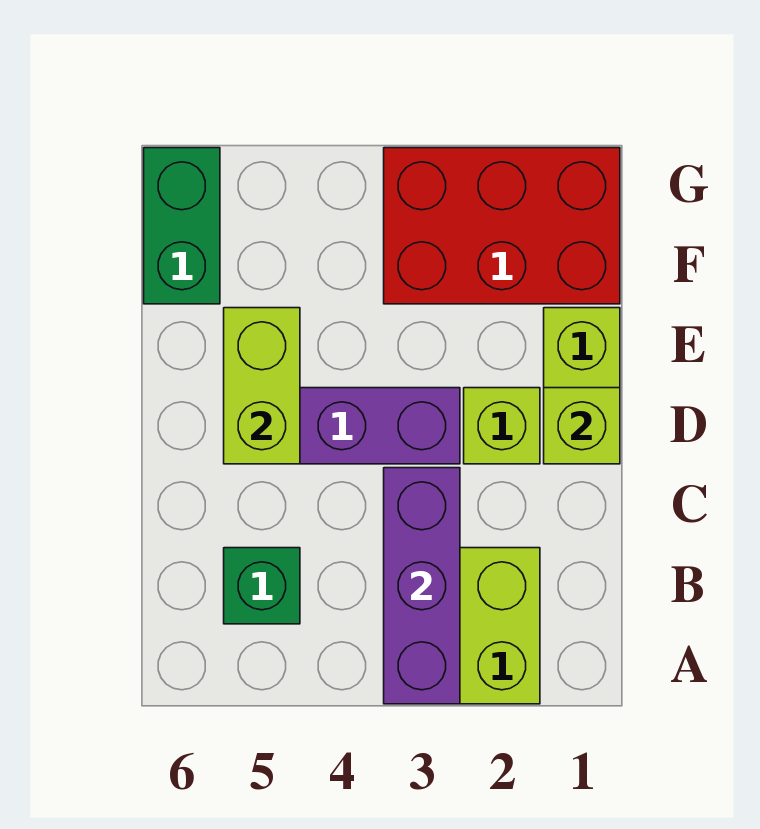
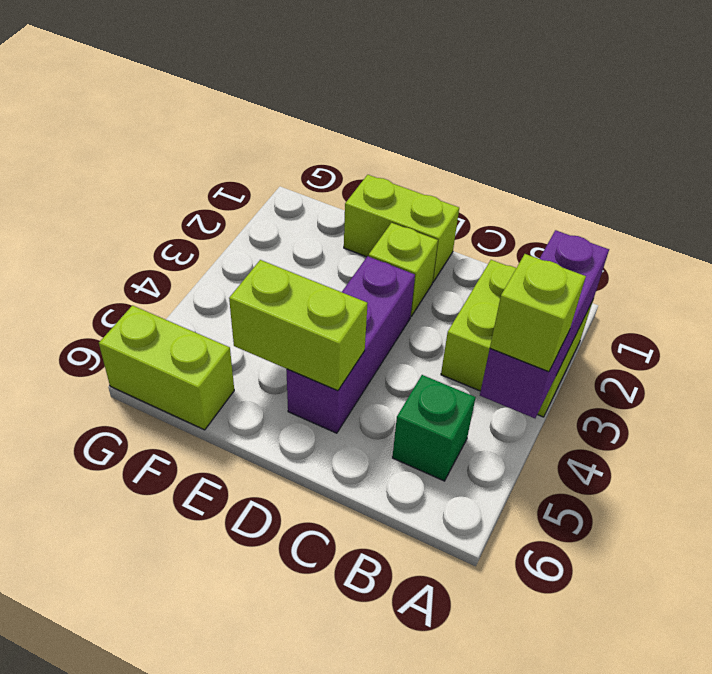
purple 1x3 brick [384,468,460,704] -> purple 1x3 brick turned to [480,230,609,418]
lime 1x1 brick [544,388,620,464] -> lime 1x1 brick moved to [490,254,586,372]
red 2x3 brick [384,148,620,304] -> none
green 1x2 brick [144,148,220,304] -> lime 1x2 brick [99,306,234,430]

